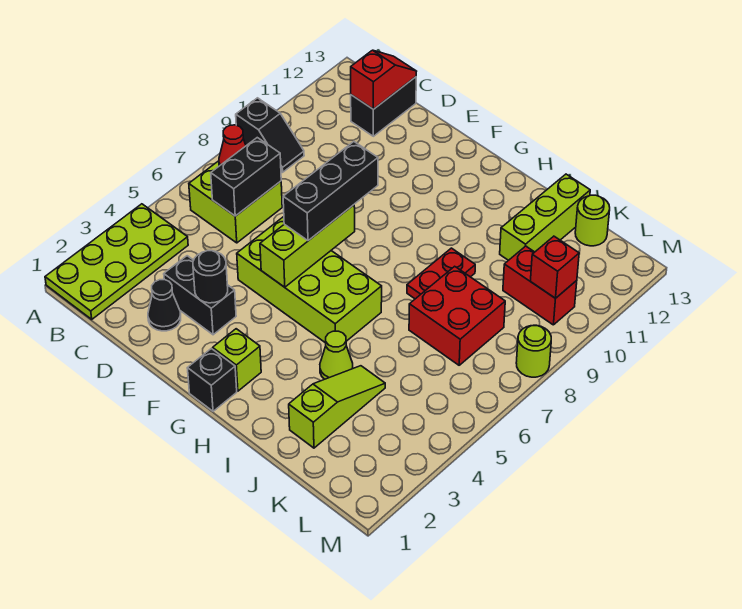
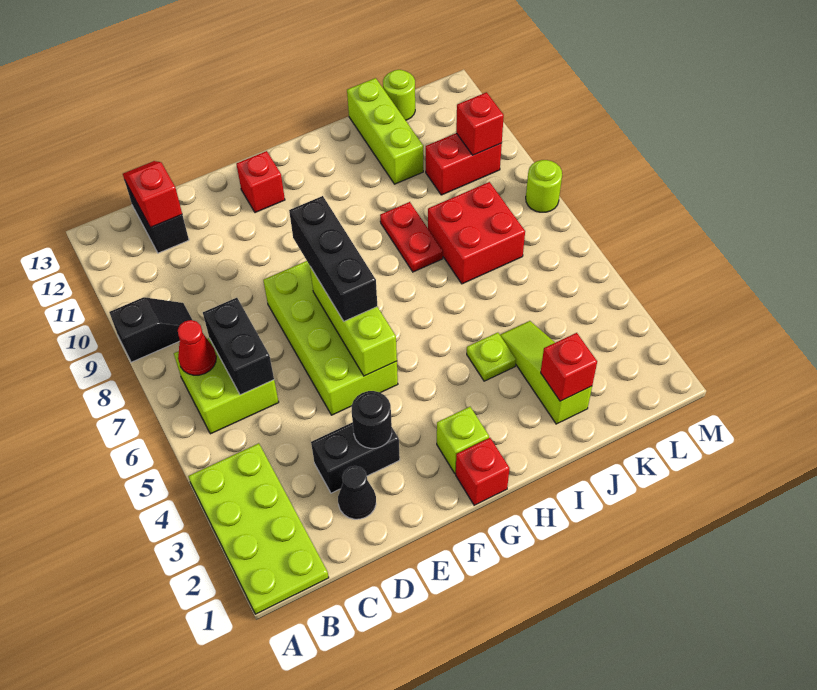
lime 2x4 brick [237,217,382,343] -> lime 2x4 brick turned to [263,261,398,415]
none -> red 1x1 brick [236,151,285,213]
black 1x1 brick [187,349,237,411] -> red 1x1 brick [456,438,510,505]
lime 1x1 cone [320,331,353,379] -> lime 1x1 plate [467,333,516,381]
none -> red 1x1 brick [541,333,597,401]

